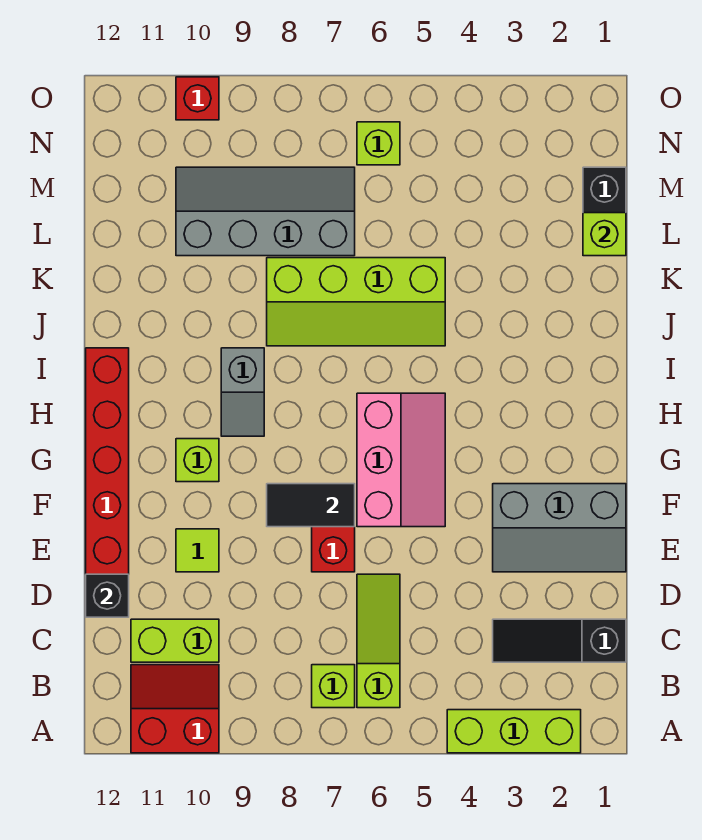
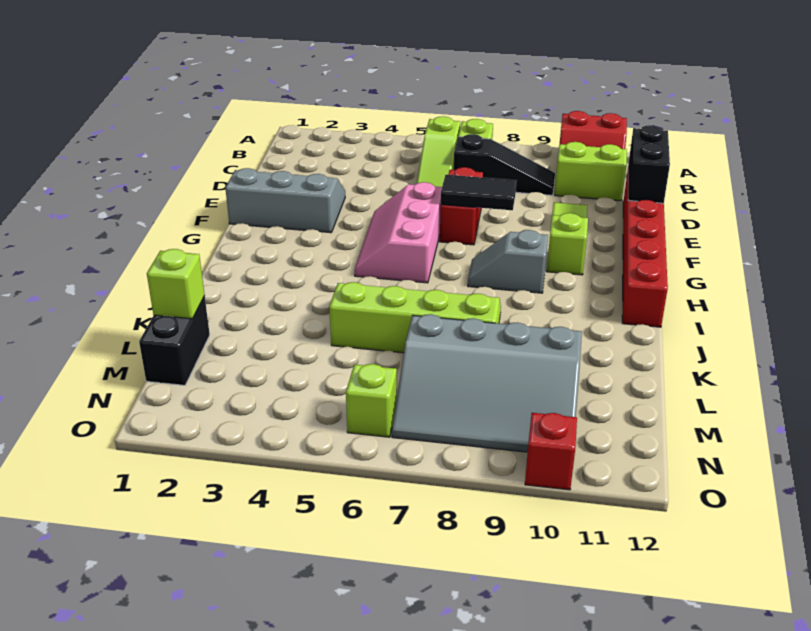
lime 1x3 brick [447,710,581,753] -> none
black 1x3 slope [493,619,626,662] -> black 1x3 slope moved to [454,134,555,195]
black 1x1 brick [86,574,129,617] -> black 1x2 brick [628,125,670,203]
grey 1x2 slope [221,348,264,436] -> grey 1x2 slope turned to [468,230,548,293]
grey 2x4 slope [176,167,355,256] -> grey 3x4 slope [392,314,582,452]

